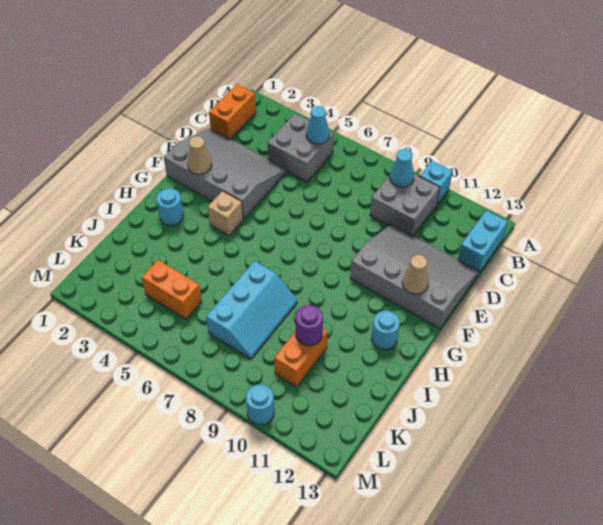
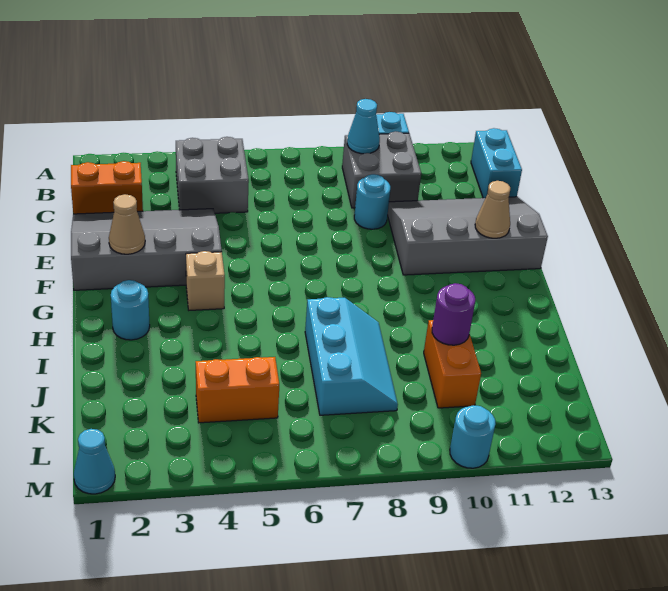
orange 1x2 brick [209,84,256,139] -> orange 1x2 brick turned to [71,161,143,214]
cyan 1x1 cone [306,106,330,144] -> cyan 1x1 cone moved to [74,429,115,494]
cyan 1x1 round brick [371,311,400,350] -> cyan 1x1 round brick moved to [354,174,390,229]

